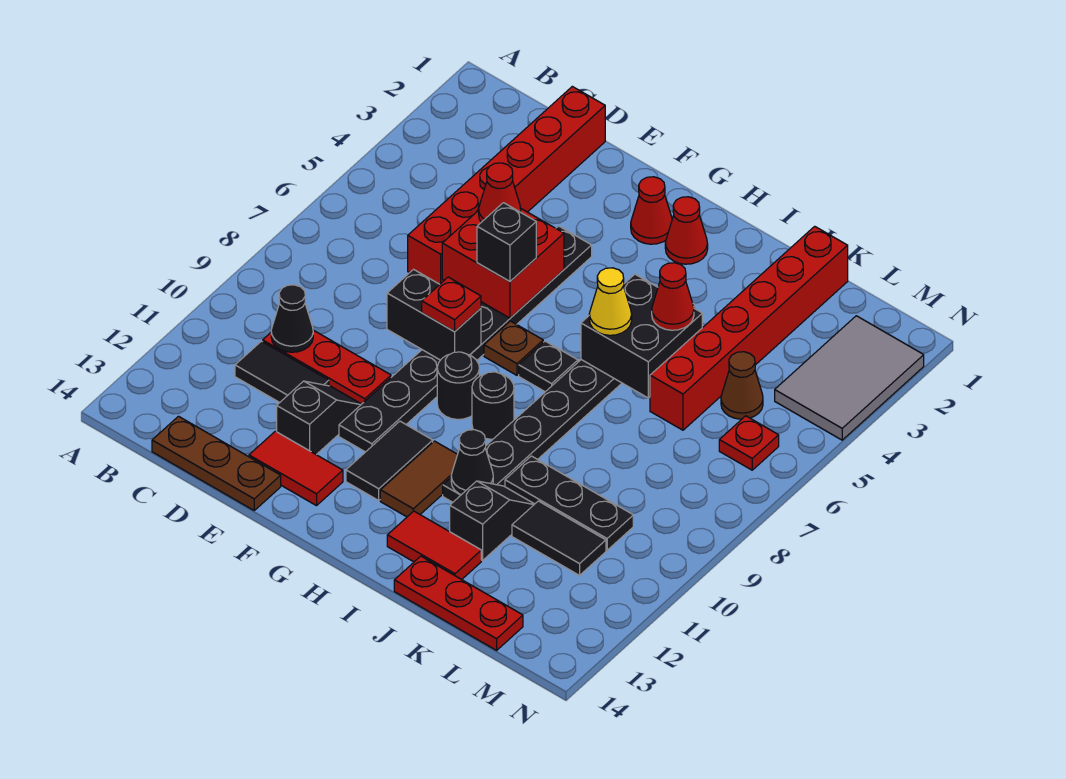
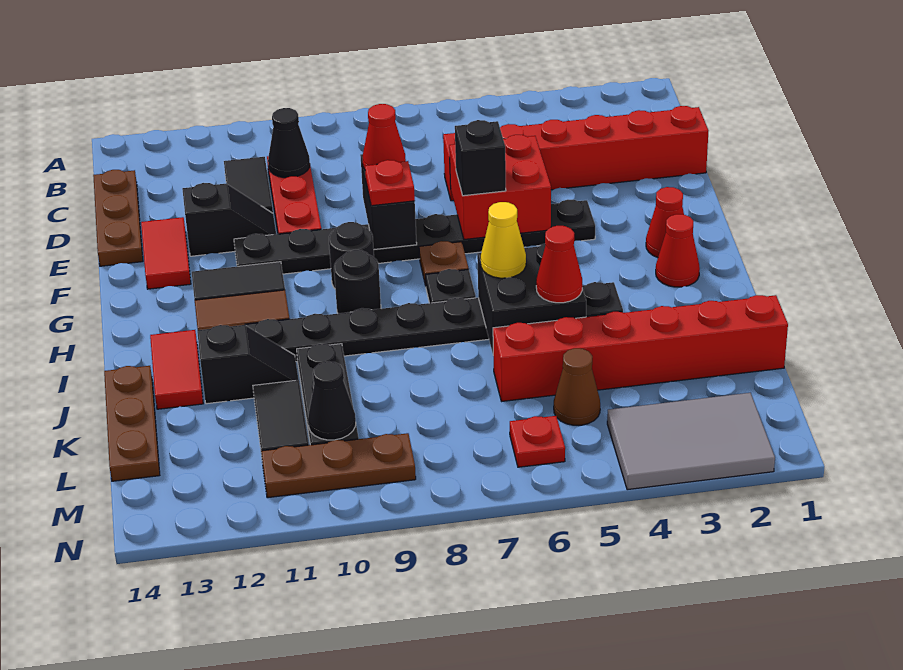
red 1x1 cone [479,163,521,222] -> red 1x1 cone moved to [363,104,406,169]
black 1x1 cone [451,430,493,495] -> black 1x1 cone moved to [308,362,356,440]
red 1x3 plate [394,556,523,650] -> brown 1x3 plate [104,366,160,481]
none -> brown 1x3 plate [261,433,416,498]

